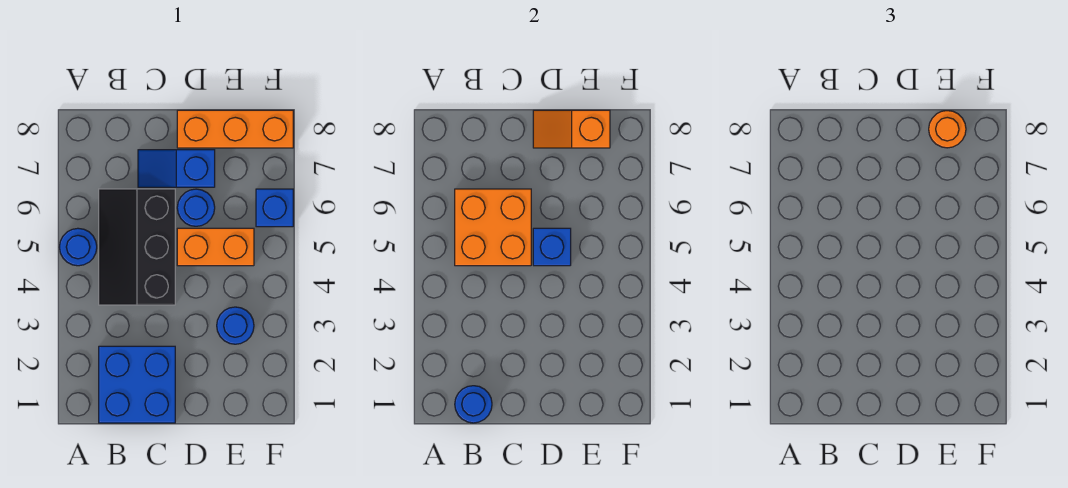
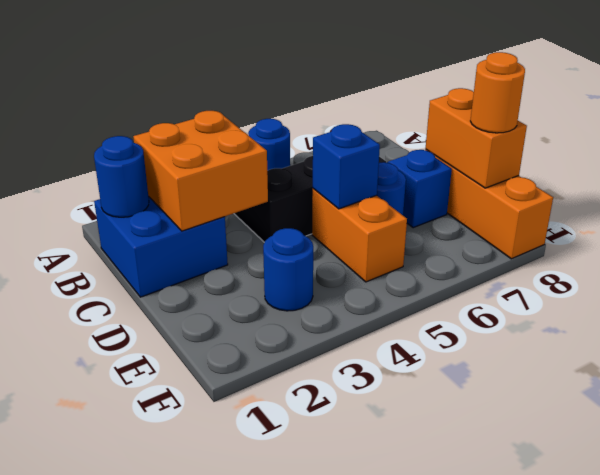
orange 2x2 brick [455,189,531,266] -> orange 2x2 brick moved to [133,111,268,231]
orange 1x2 slope [533,110,610,148] -> orange 1x2 brick [426,88,527,188]
blue 1x1 brick [256,189,293,227] -> none

